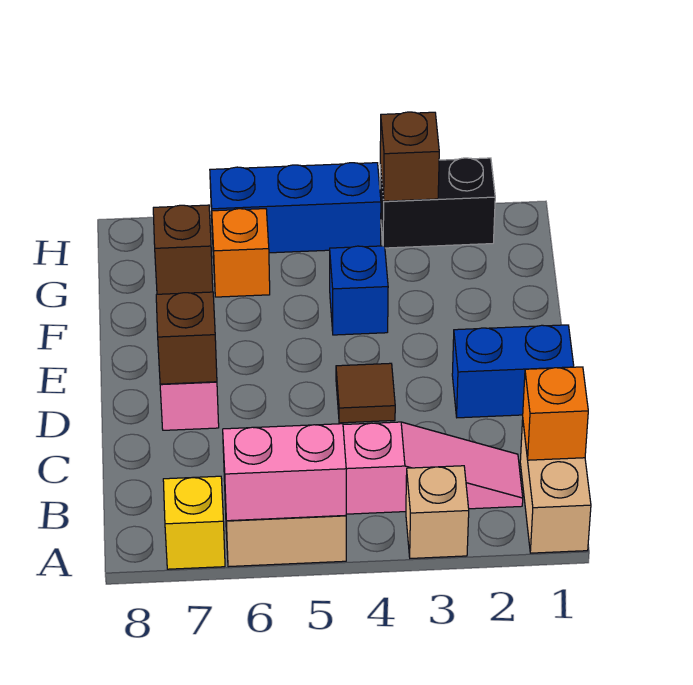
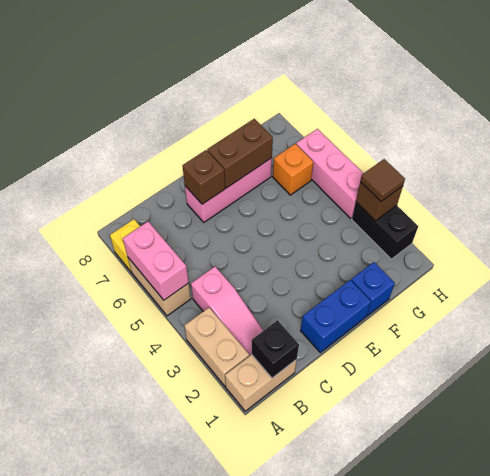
tan 1x1 brick [406,466,469,558] -> tan 1x2 brick [184,308,249,386]
orange 1x1 brick [523,367,588,460] -> black 1x1 brick [252,320,299,378]
blue 1x2 brick [452,325,574,418] -> blue 1x2 brick turned to [301,280,371,352]
brown 1x1 tile [336,363,395,423] -> brown 1x1 tile moved to [360,159,405,201]
blue 1x1 brick [330,246,388,335] -> blue 1x1 brick moved to [351,262,395,316]
brown 1x1 brick [153,205,213,294] -> brown 1x2 brick [207,119,273,188]
blue 1x3 brick [210,163,381,253] -> pink 1x3 brick [296,129,363,218]

